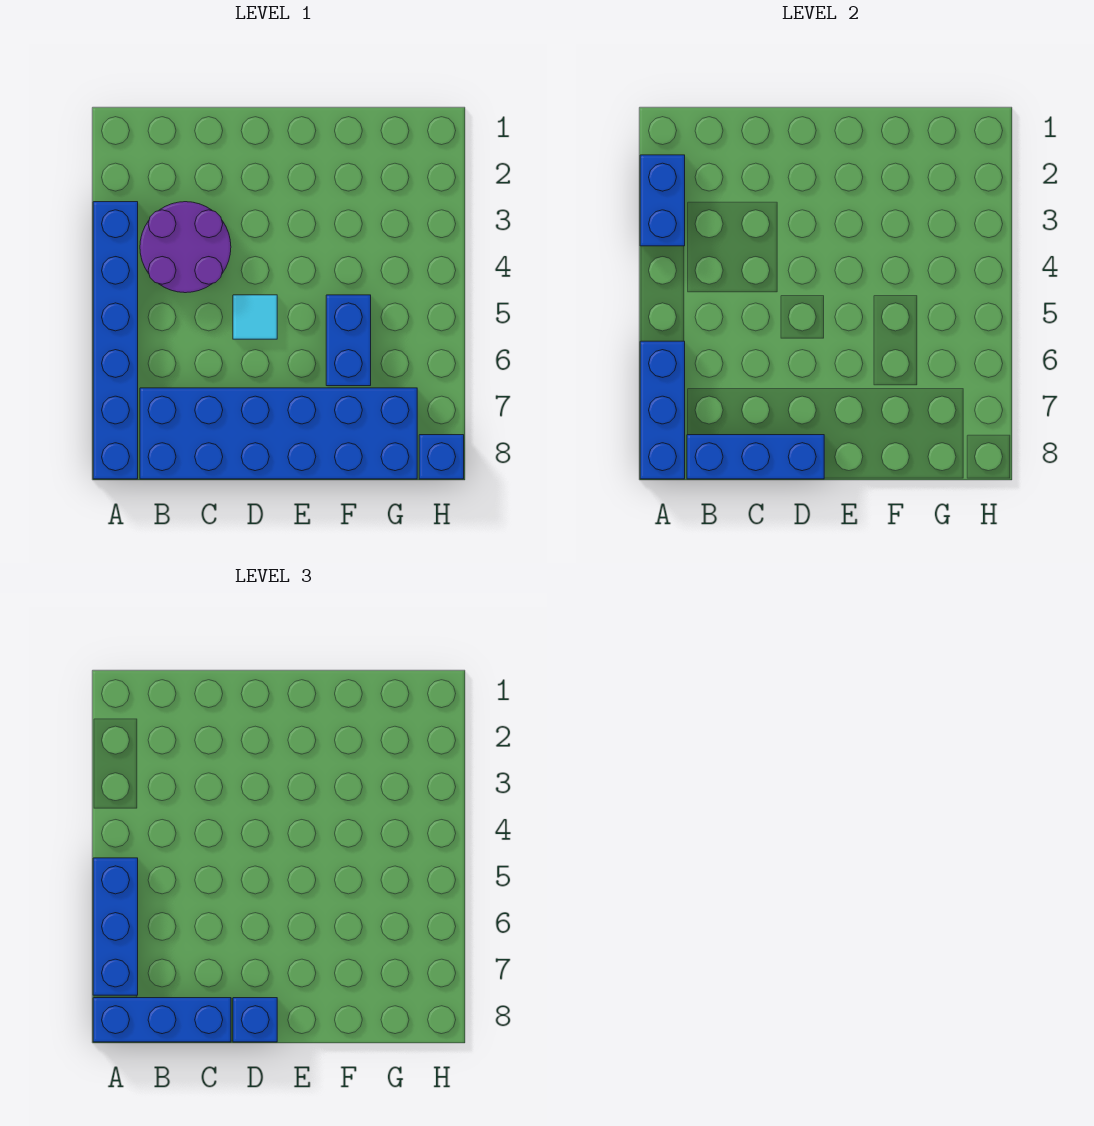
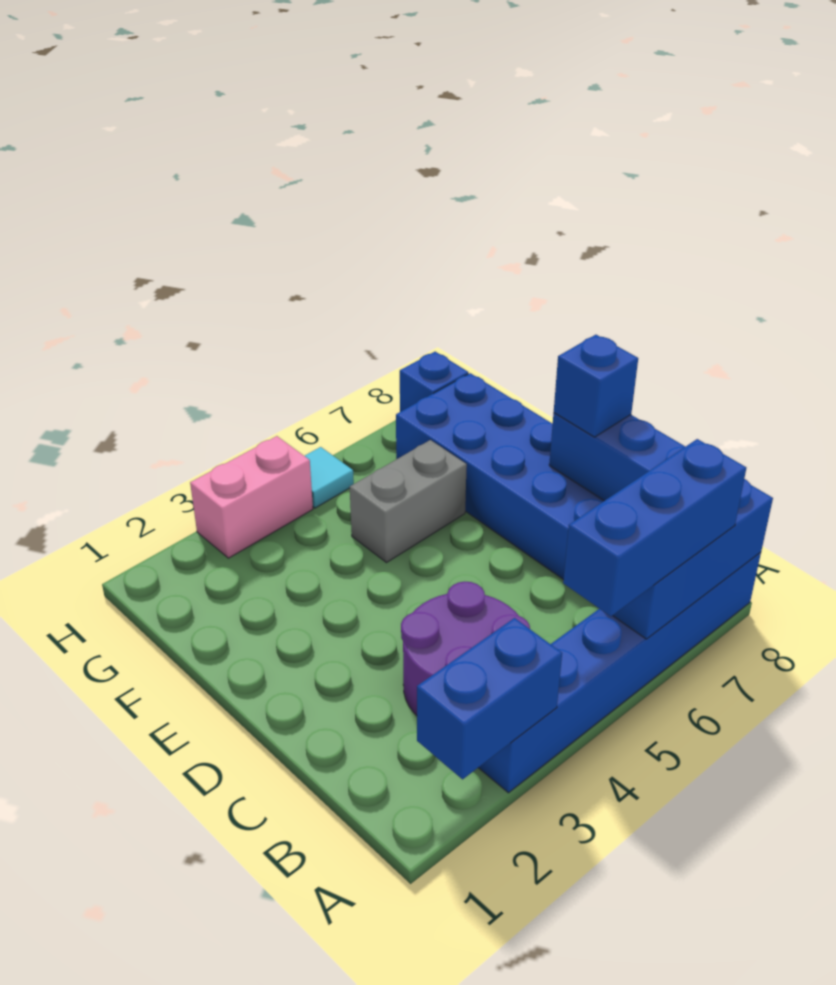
blue 1x3 brick [93,998,231,1042] -> none
cyan 1x1 tile [233,295,277,339] -> cyan 1x1 tile moved to [305,447,354,508]
blue 1x2 brick [326,295,371,386] -> grey 1x2 brick [350,440,467,563]
none -> pink 1x2 brick [190,436,313,558]

